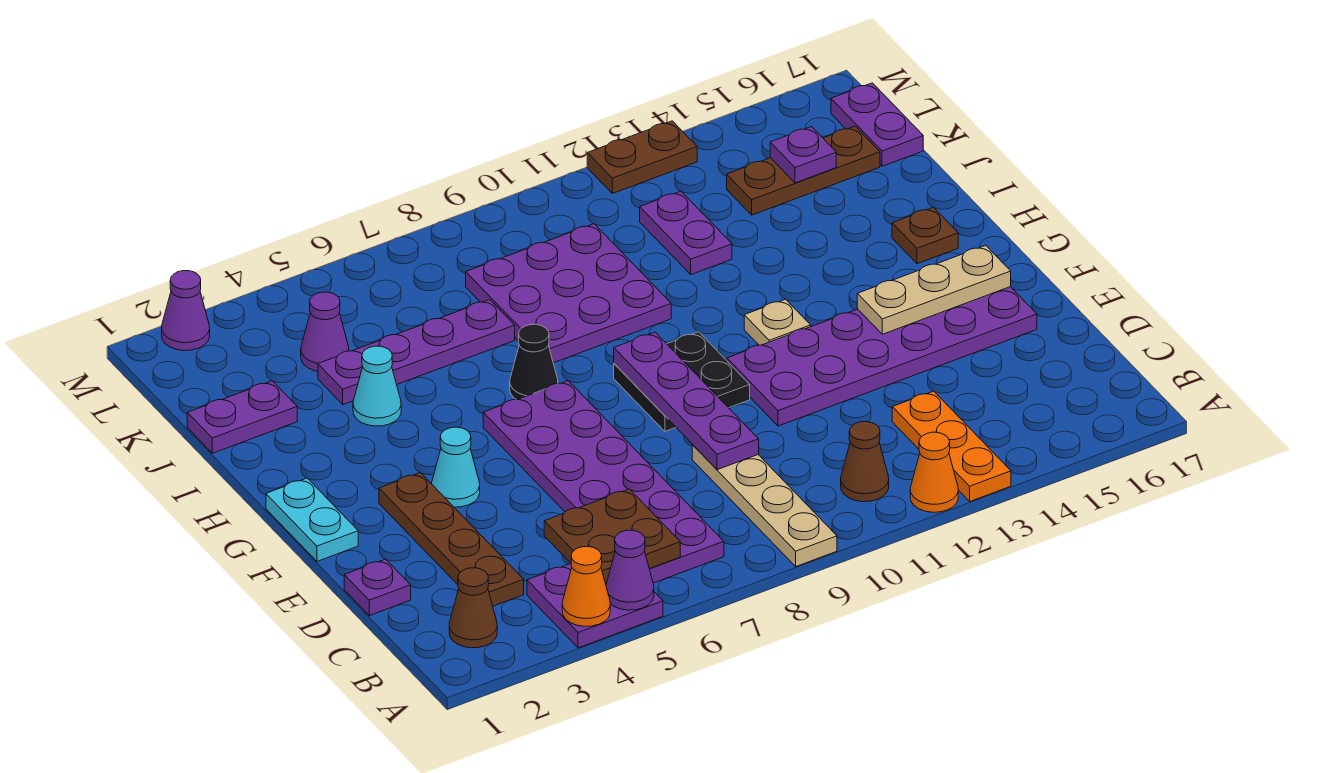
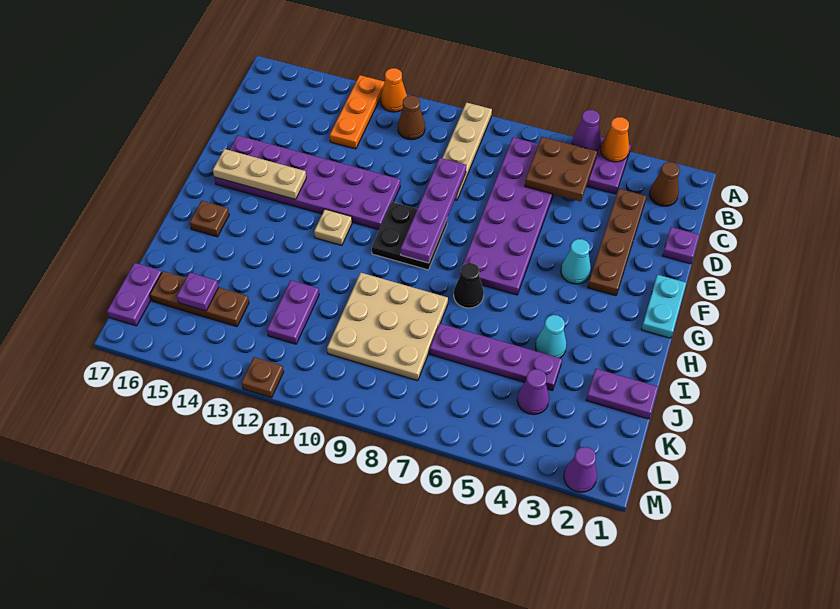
purple 3x3 plate [466,224,671,363] -> tan 3x3 plate [327,273,448,381]
brown 1x2 plate [587,121,697,193] -> brown 1x1 plate [241,357,284,398]

